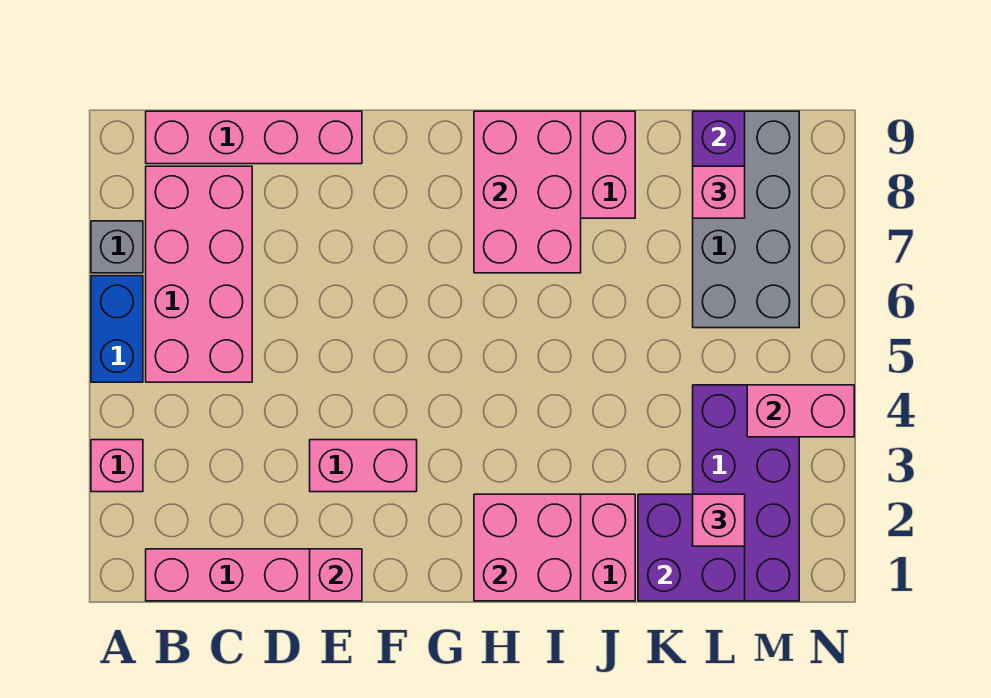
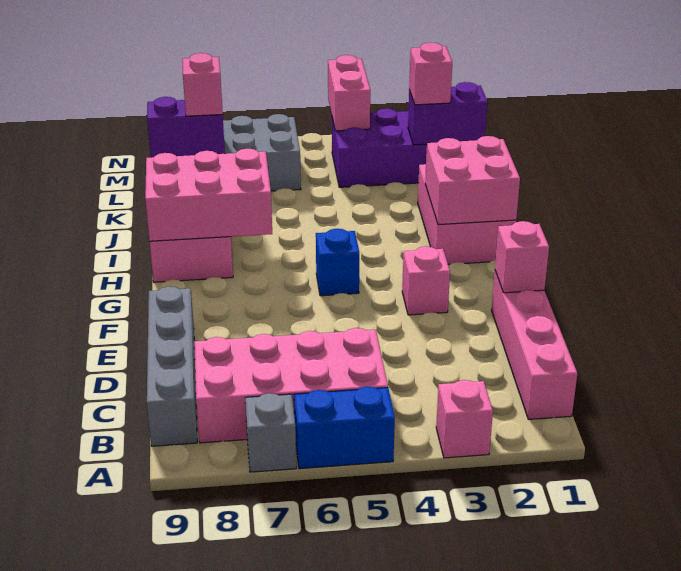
pink 1x4 brick [146,111,362,164] -> grey 1x4 brick [147,286,197,446]
pink 1x2 brick [310,440,417,492] -> pink 1x1 brick [402,247,450,315]
none -> blue 1x1 brick [316,229,359,296]
purple 2x2 brick [638,494,745,601] -> purple 1x2 brick [408,82,488,145]

